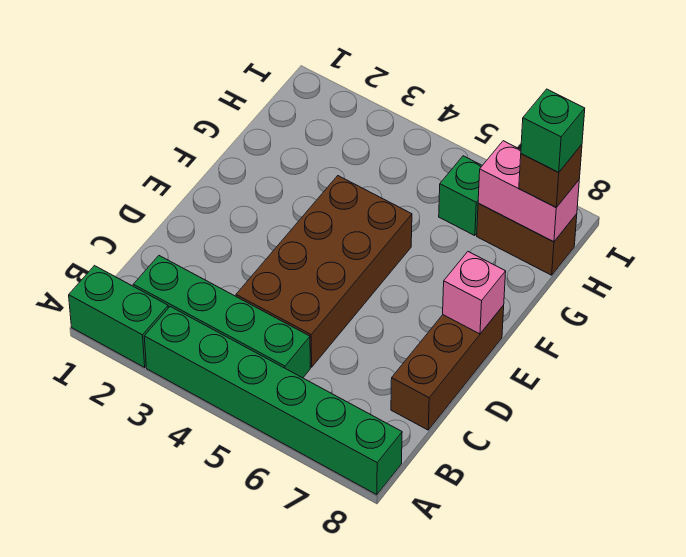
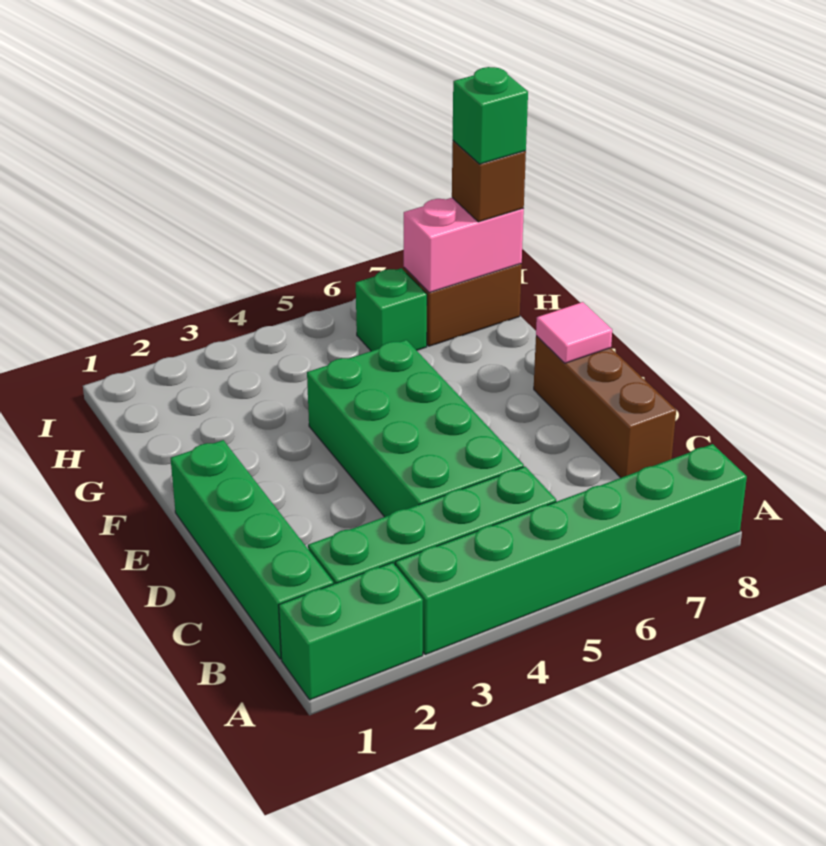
none -> green 1x4 brick [171,440,333,659]
brown 2x4 brick [236,176,412,367] -> green 2x4 brick [307,340,524,517]
pink 1x1 brick [443,252,506,334] -> pink 1x1 tile [536,302,612,363]

